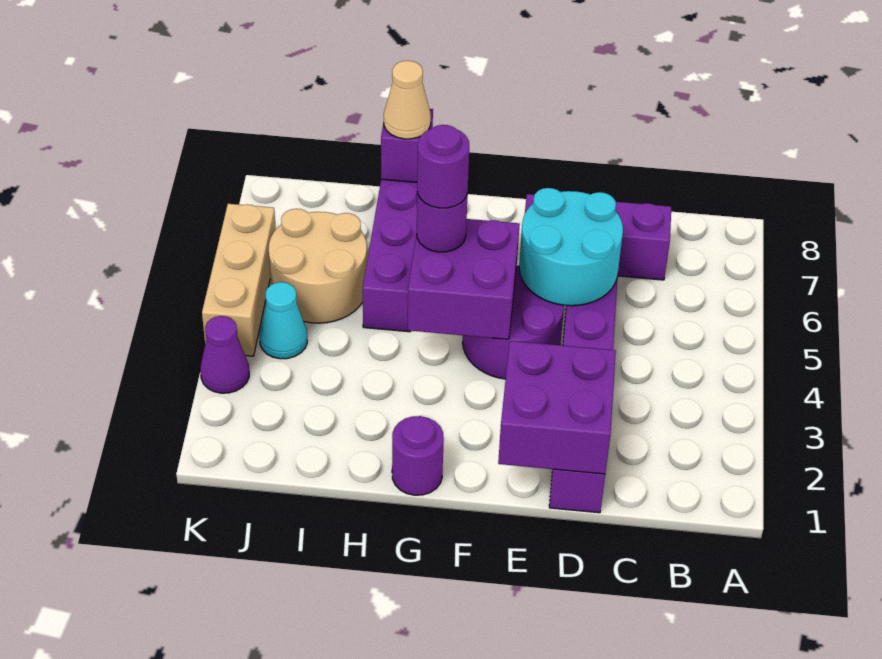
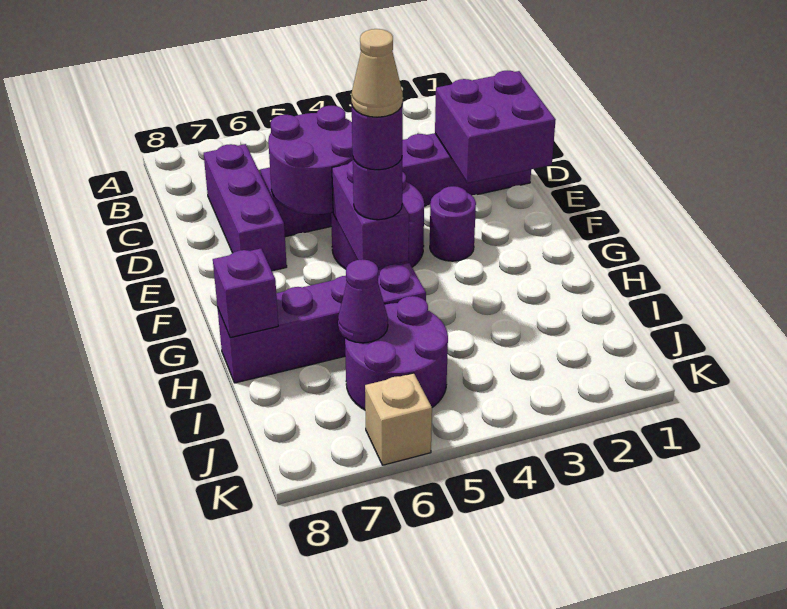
cyan 2x2 round brick [519,188,623,306] -> purple 2x2 round brick [268,106,353,214]
purple 2x2 brick [408,219,520,339] -> purple 1x2 brick [332,161,409,268]
purple 1x1 round brick [392,416,444,495] -> purple 1x1 round brick moved to [430,186,476,261]
tan 1x1 cone [384,61,431,139] -> tan 1x1 cone moved to [351,29,403,117]
tan 2x2 round brick [269,209,367,323] -> purple 2x2 round brick [345,296,448,410]
cyan 1x1 cone [259,282,307,359] -> none
purple 1x1 cone [200,316,249,393] -> purple 1x1 cone moved to [338,259,388,343]
tan 1x3 brick [202,204,276,356] -> tan 1x1 brick [365,373,432,465]

